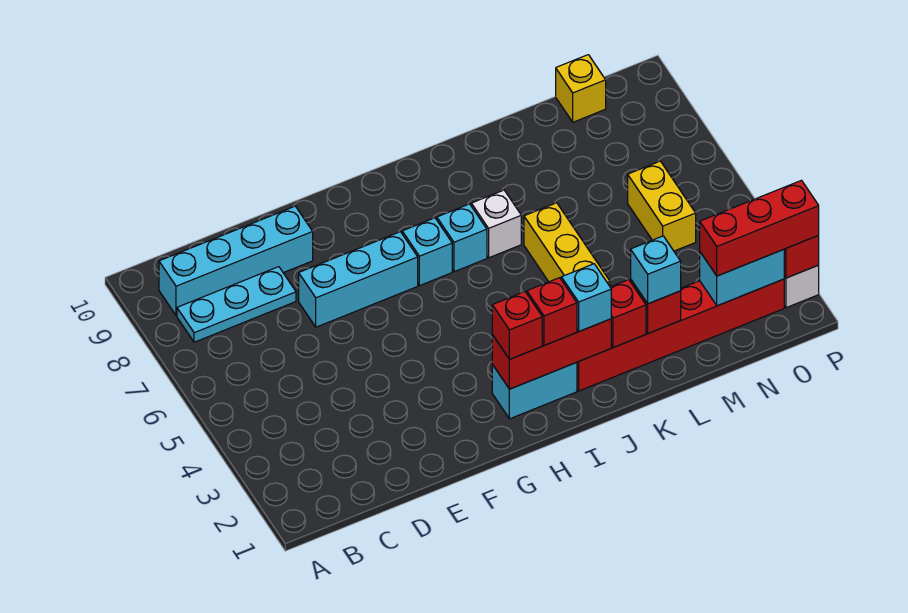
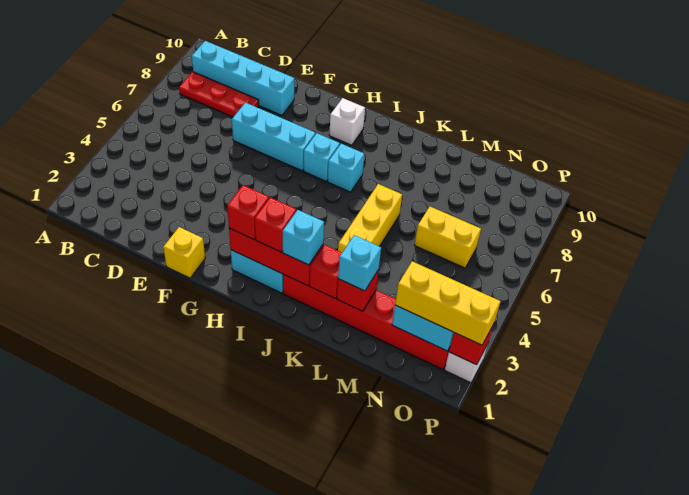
cyan 1x3 plate [177,267,296,342] -> red 1x3 plate [179,72,259,117]
white 1x1 brick [471,190,521,258] -> white 1x1 brick moved to [329,98,365,145]
red 1x3 brick [700,180,819,276] -> yellow 1x3 brick [395,261,501,345]
yellow 1x2 brick [628,161,696,251] -> yellow 1x2 brick turned to [415,207,481,268]
yellow 1x1 brick [556,55,606,122] -> yellow 1x1 brick moved to [163,227,205,278]

